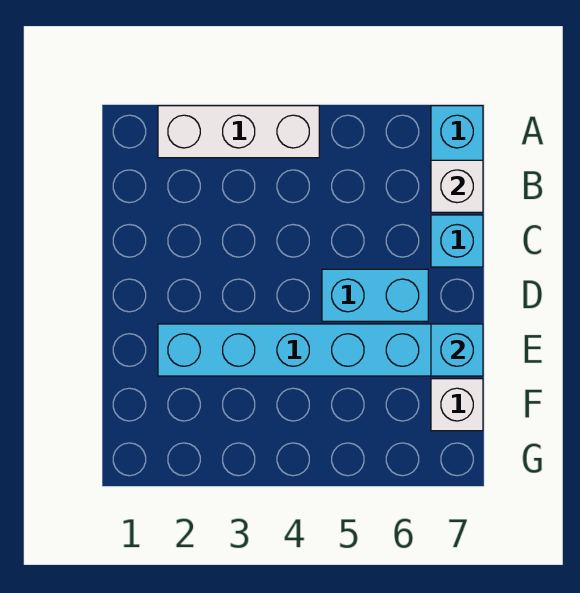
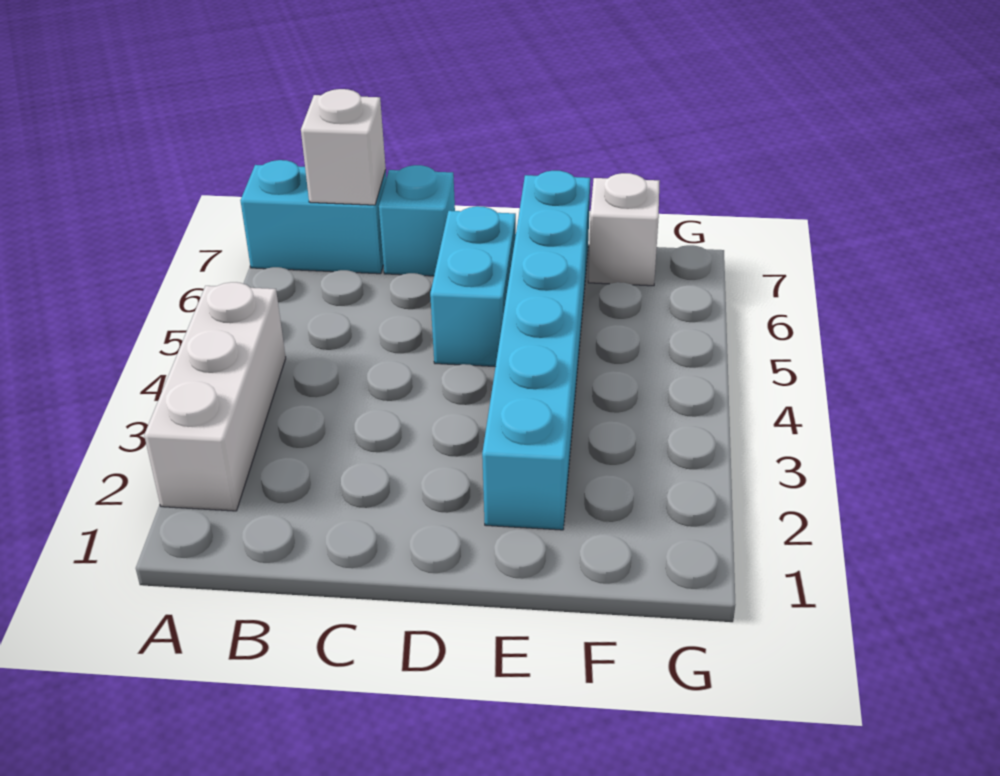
cyan 1x1 brick [431,324,483,376] -> none

